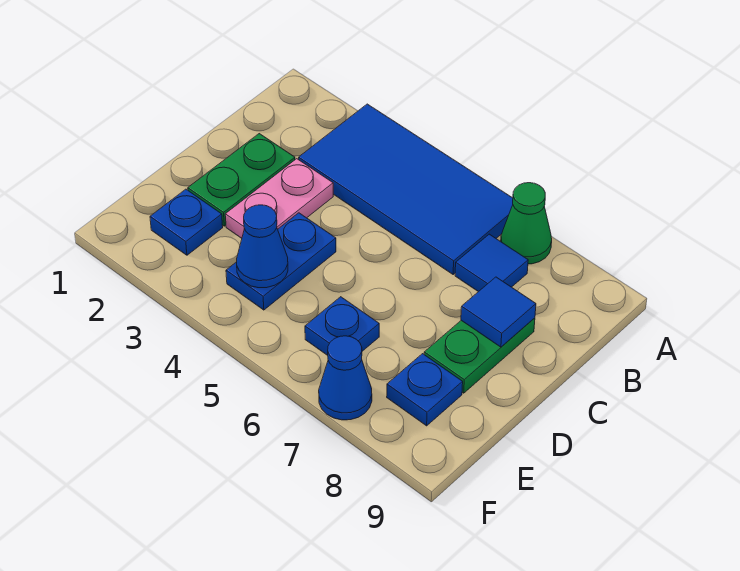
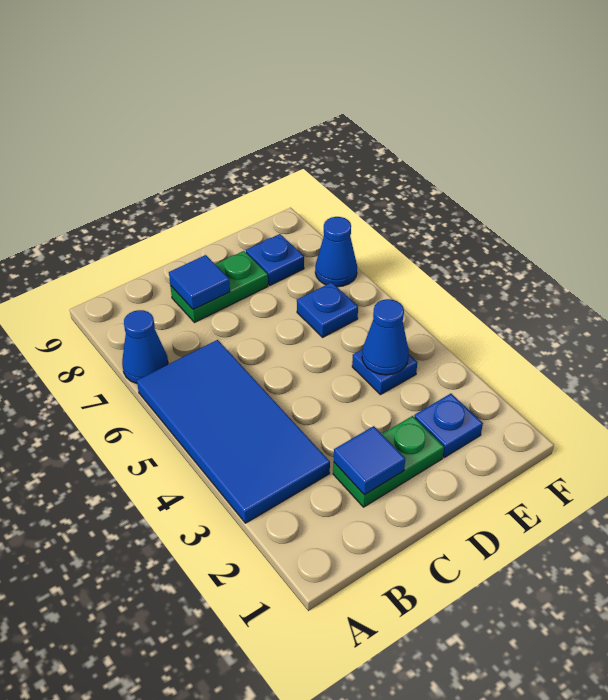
green 1x1 cone [501,183,552,264] -> blue 1x1 cone [122,310,168,384]
blue 1x1 tile [455,234,528,292] -> blue 1x1 tile moved to [334,426,405,495]
pink 1x2 plate [225,159,333,238] -> none
blue 1x2 plate [226,213,336,310] -> blue 1x1 plate [352,349,417,395]

